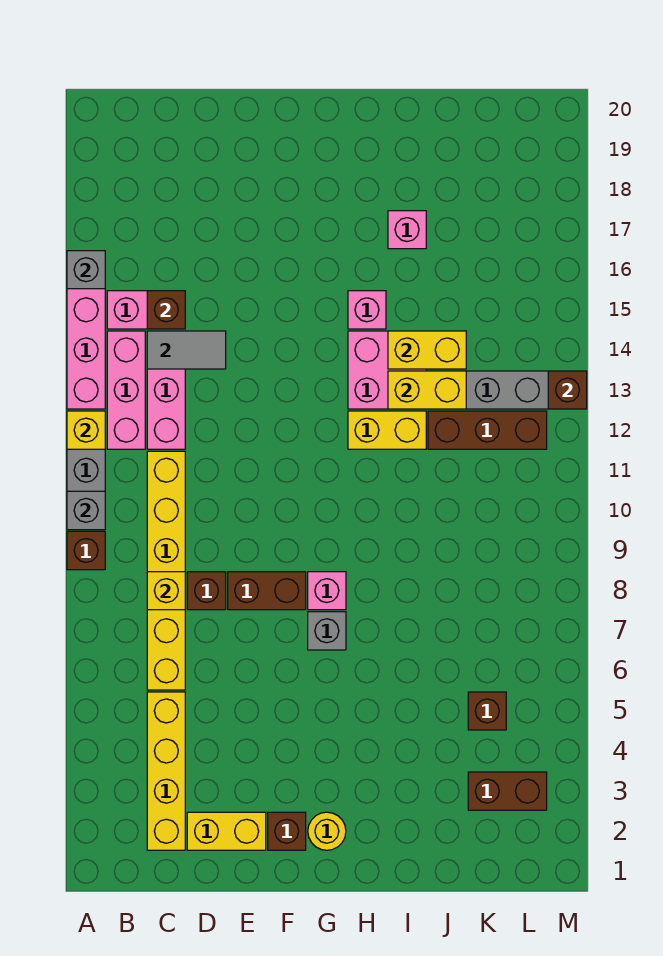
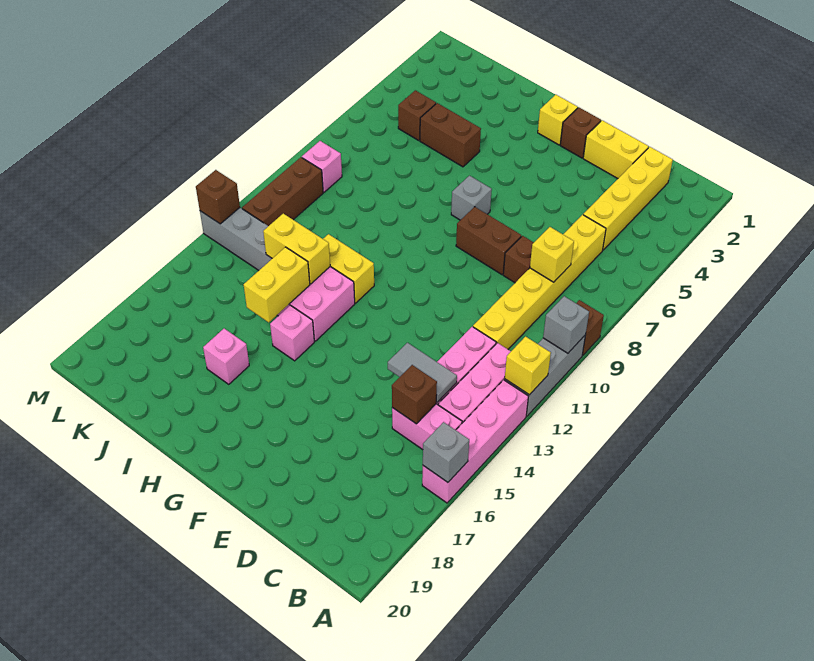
yellow 1x1 round brick [308,812,346,850] -> yellow 1x1 brick [538,95,578,145]
pink 1x1 brick [308,572,346,610] -> pink 1x1 brick moved to [302,141,342,192]
yellow 1x2 brick [388,331,466,369] -> yellow 1x2 brick turned to [244,247,310,322]
brown 1x3 brick [428,411,547,449] -> brown 1x3 brick turned to [242,157,323,226]
brown 1x2 brick [468,772,547,810] -> brown 1x2 brick moved to [420,103,481,167]

